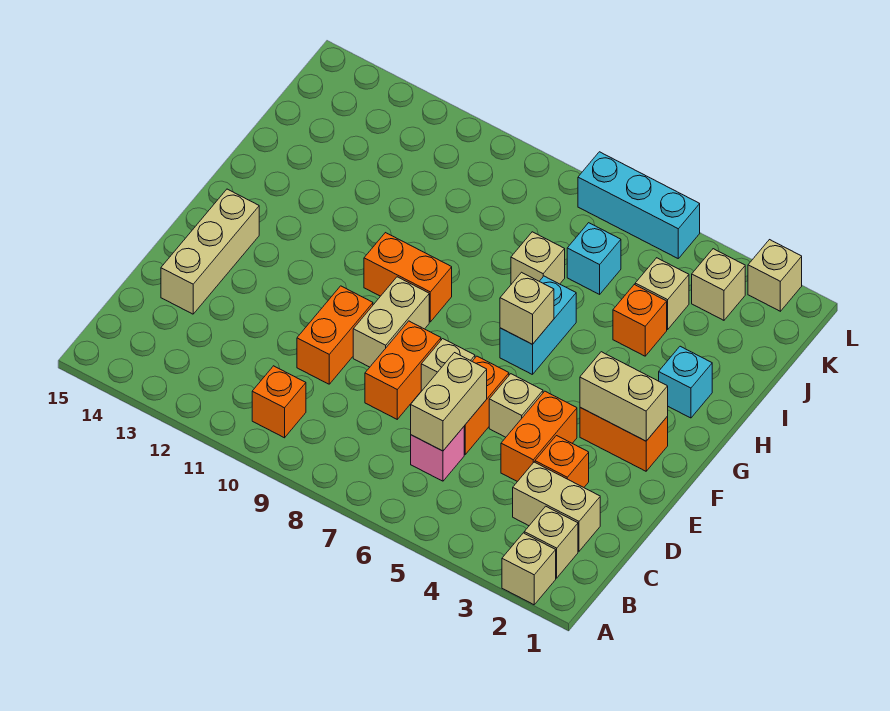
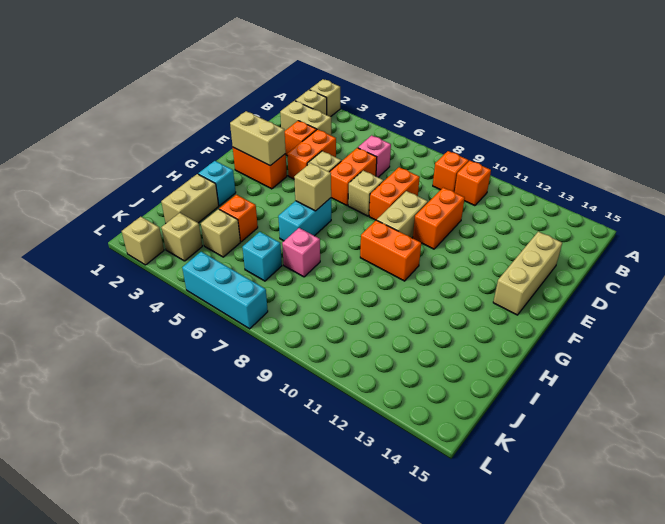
none -> orange 1x1 brick [433,151,469,192]
tan 1x2 brick [411,353,487,451] -> tan 1x2 brick moved to [161,174,219,223]
tan 1x1 brick [511,232,565,284] -> pink 1x1 brick [282,228,320,277]

